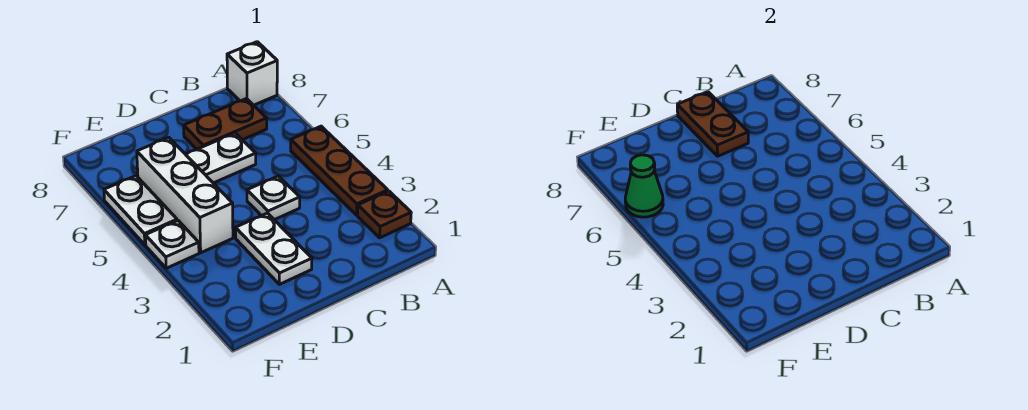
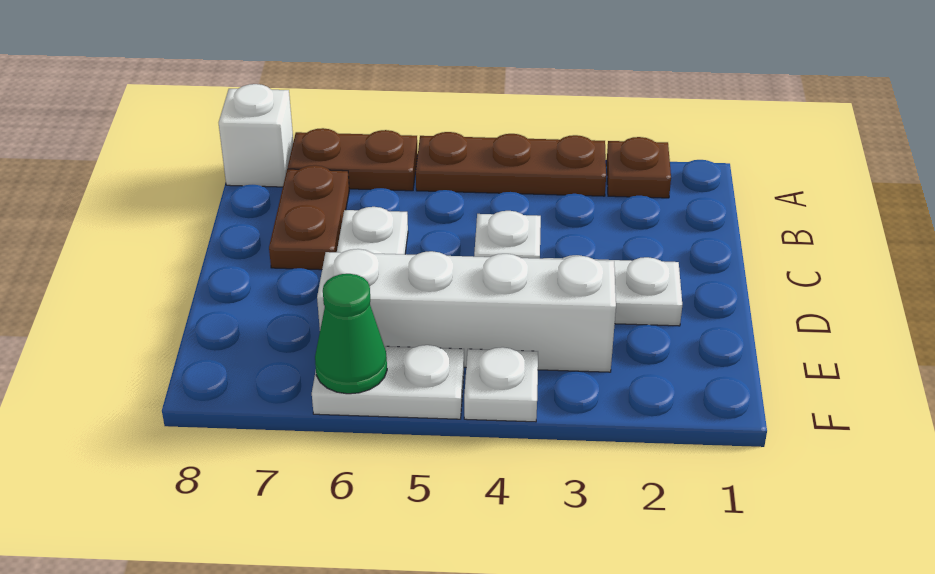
brown 1x2 plate [677,92,748,156] -> brown 1x2 plate moved to [288,128,418,191]
white 1x3 brick [137,138,233,253] -> white 1x4 brick [317,249,616,372]

